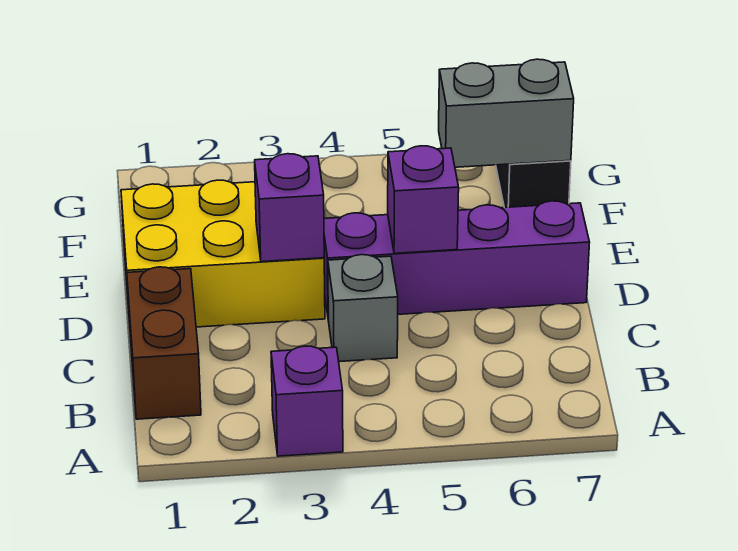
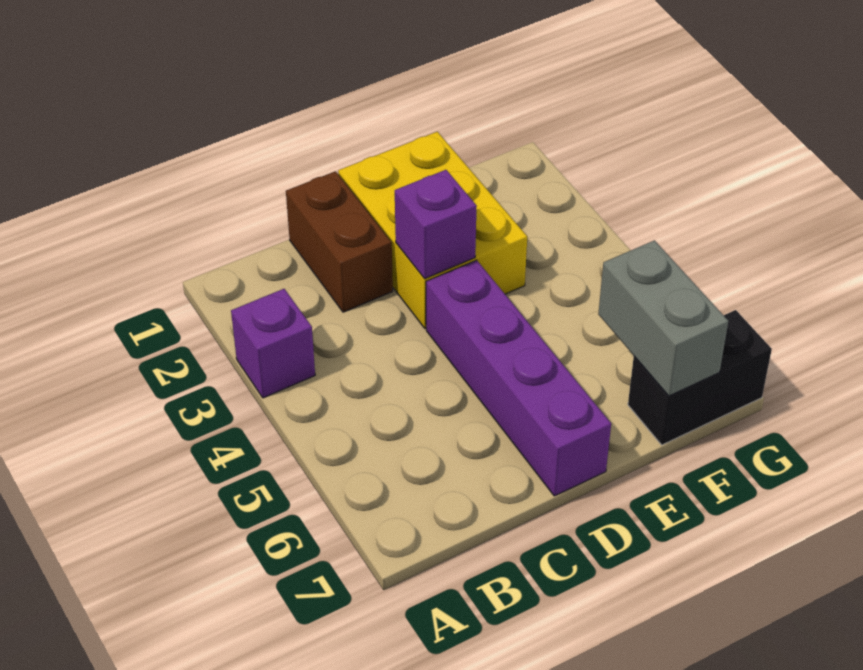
brown 1x2 brick [127,267,201,419] -> brown 1x2 brick turned to [286,171,393,312]
grey 1x1 brick [328,255,398,362] -> none
purple 1x1 brick [388,146,459,253] -> none

